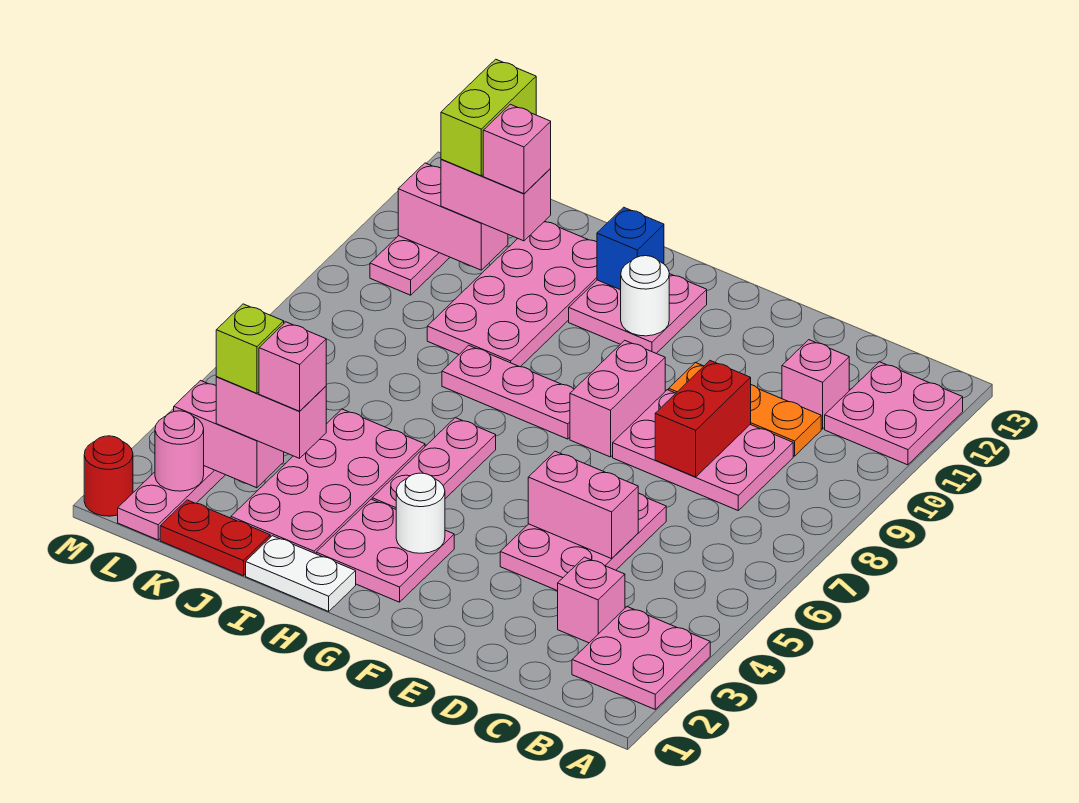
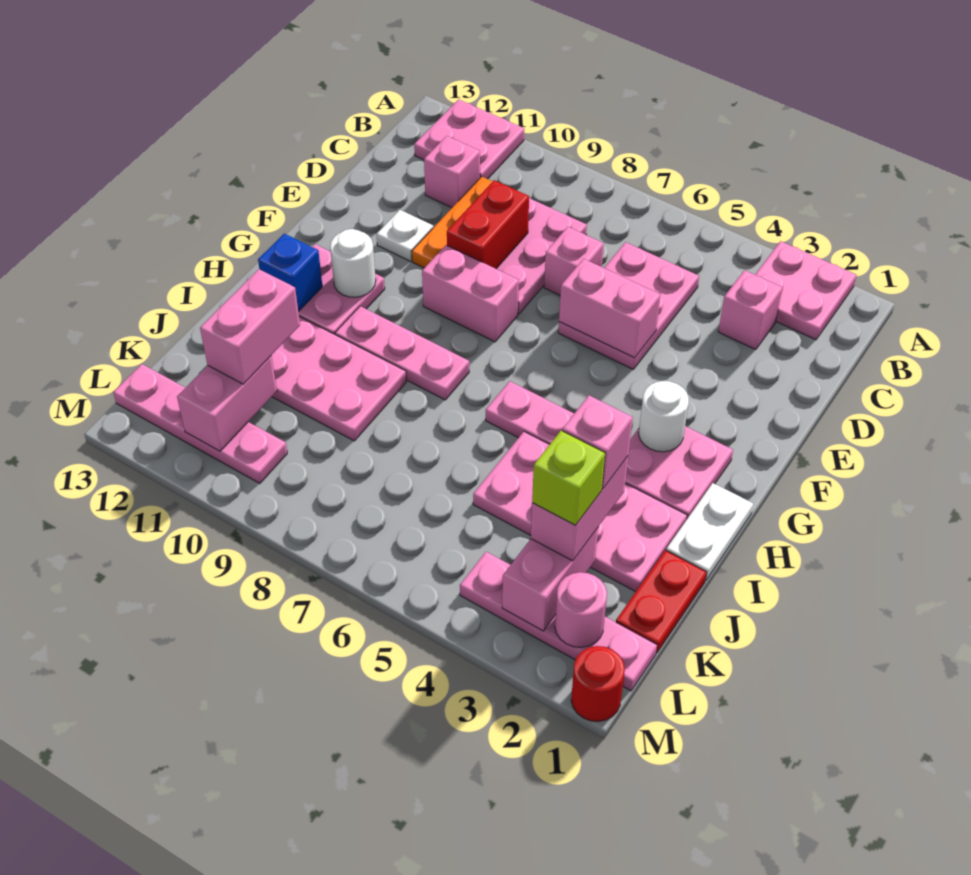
pink 2x3 plate [500,493,666,591] -> pink 2x3 plate turned to [558,242,699,369]
pink 1x2 brick [528,451,638,559] -> pink 1x2 brick turned to [559,259,661,358]
red 1x2 brick [655,361,751,477] -> red 1x2 brick turned to [447,180,529,269]
none -> white 1x1 plate [377,210,433,261]
pink 1x3 plate [442,345,574,439] -> pink 1x3 plate turned to [335,306,469,400]
pink 1x1 brick [483,104,551,194] -> pink 1x1 brick moved to [544,227,604,295]
lime 1x2 brick [441,59,536,176] -> none

